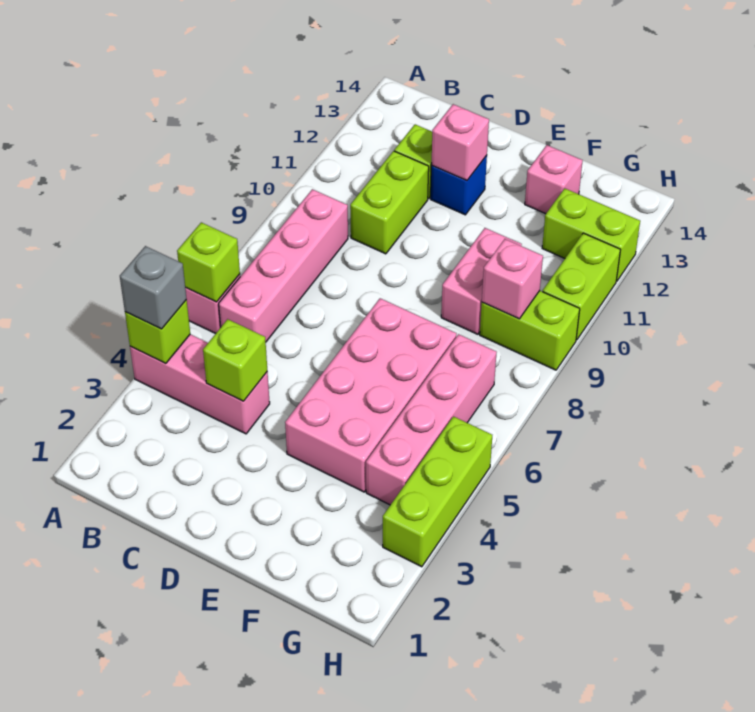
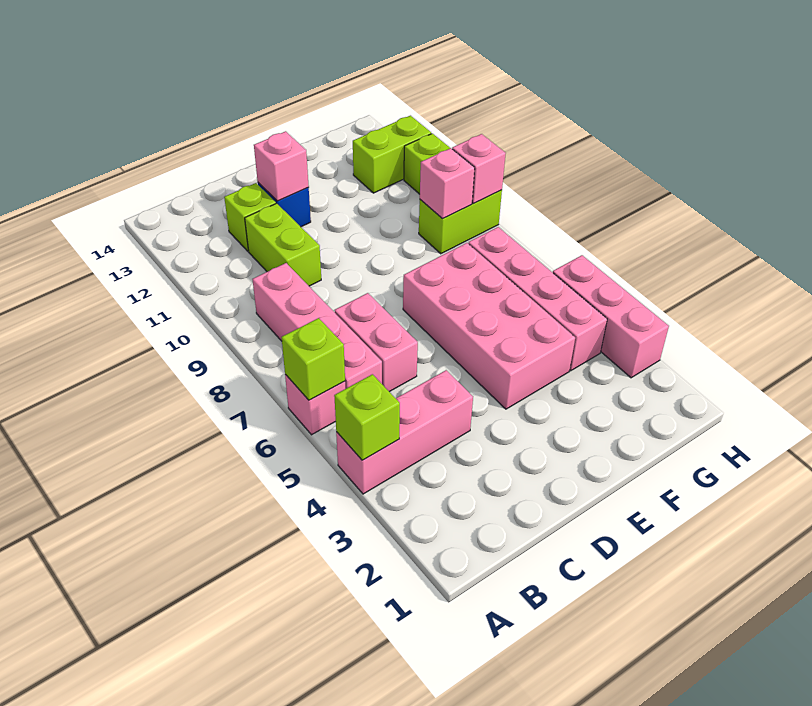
grey 1x1 brick [120,246,187,329] -> none
lime 1x1 brick [203,319,267,401] -> none
pink 1x2 brick [441,228,522,334] -> pink 1x2 brick moved to [335,293,418,392]
pink 1x1 brick [525,145,583,214] -> pink 1x1 brick moved to [452,134,506,203]
lime 1x3 brick [383,417,492,567] -> pink 1x3 brick [553,255,669,378]

